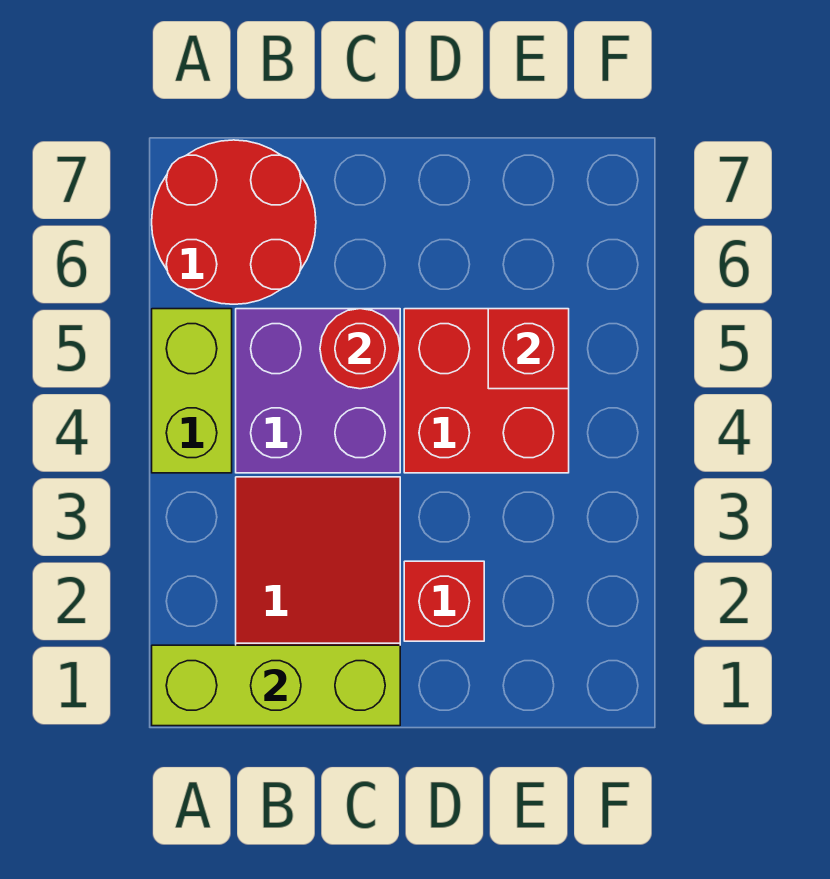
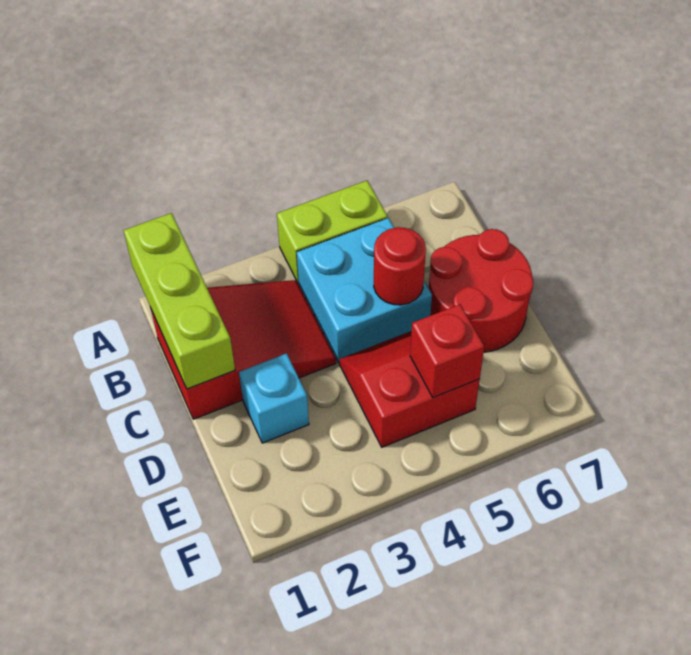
red 2x2 round brick [152,140,316,304] -> red 2x2 round brick moved to [429,229,534,352]
purple 2x2 brick [236,309,400,473] -> cyan 2x2 brick [297,218,432,363]
red 1x1 brick [404,561,484,641] -> cyan 1x1 brick [239,353,309,443]
red 2x2 brick [404,309,569,473] -> red 2x2 slope [339,331,480,447]

